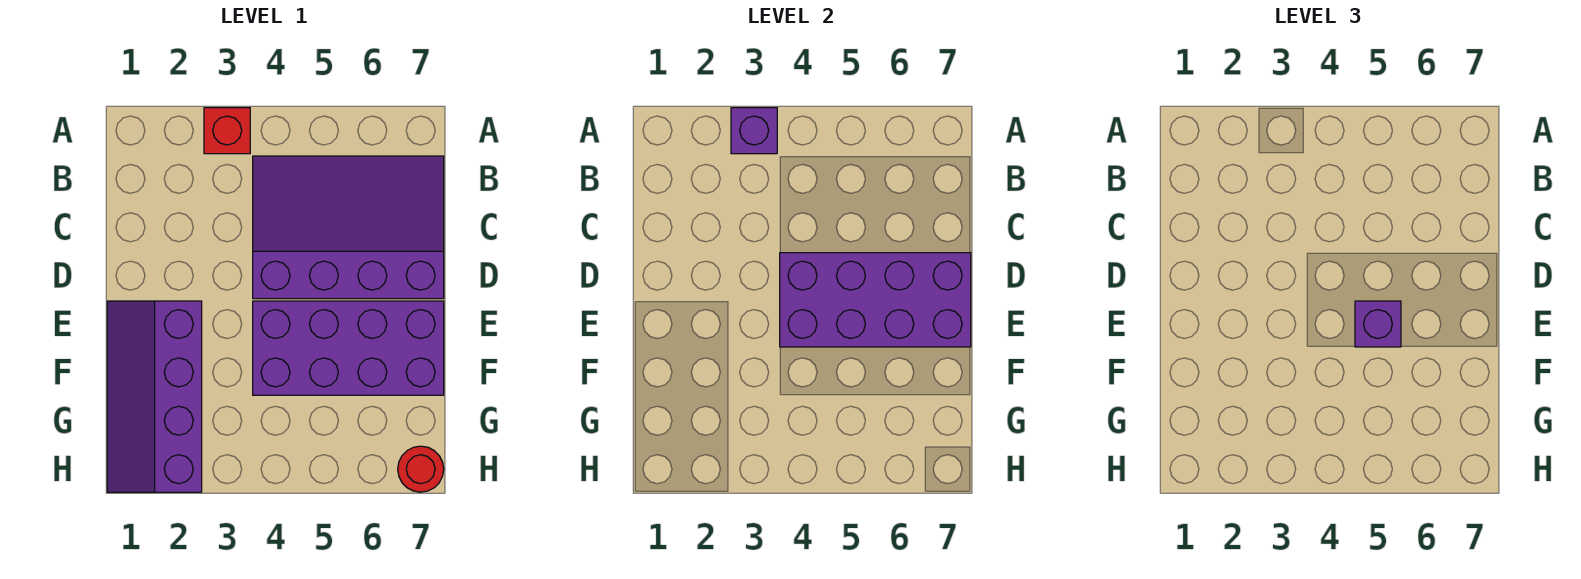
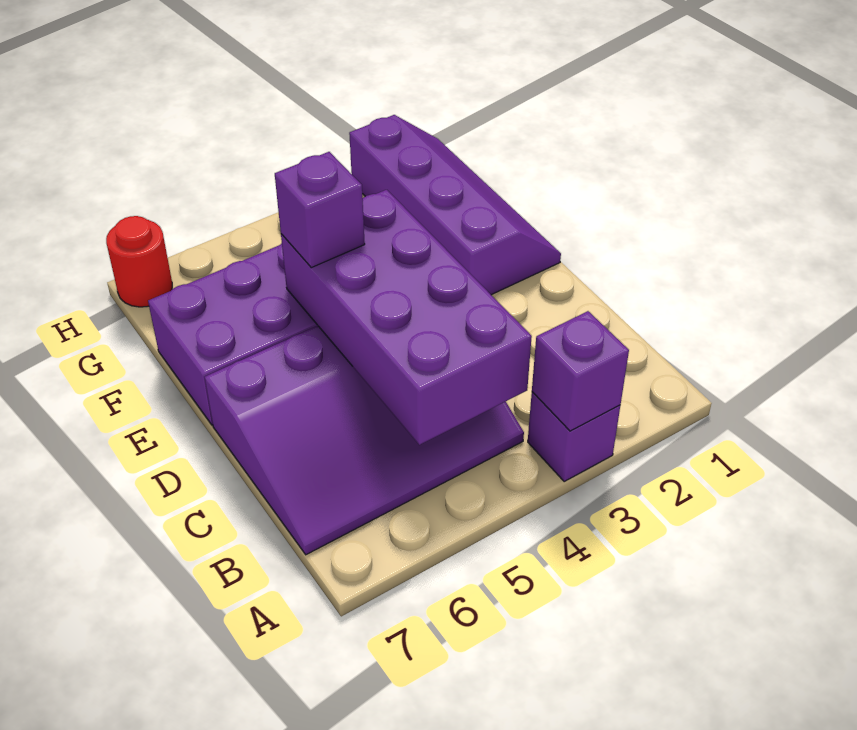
red 1x1 brick [204,108,250,154] -> purple 1x1 brick [528,392,620,481]
purple 2x4 brick [780,253,971,347] -> purple 2x4 brick turned to [281,190,532,445]

